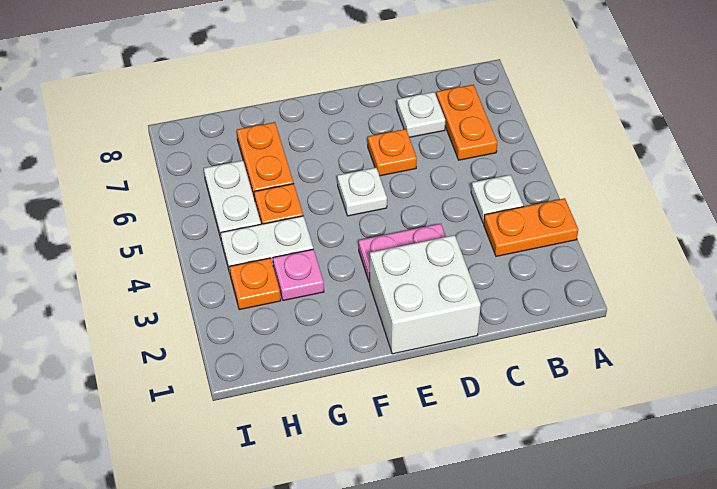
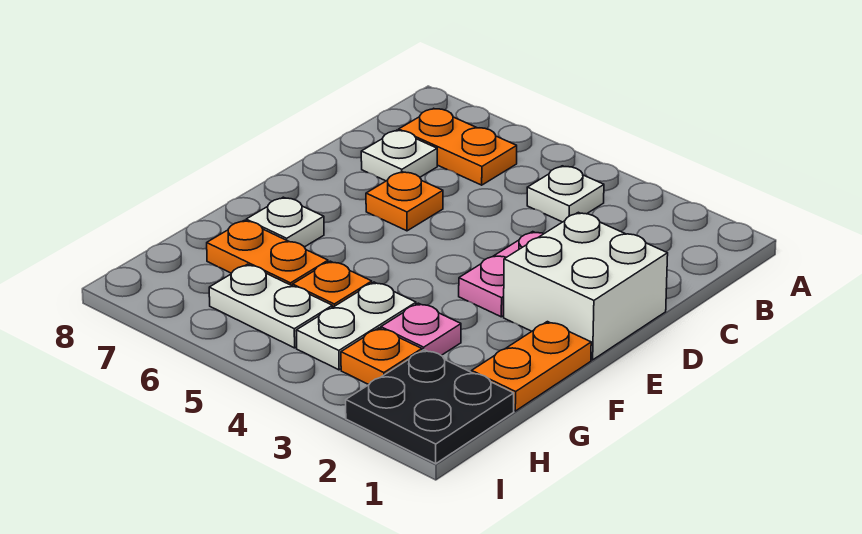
orange 1x2 plate [484,198,578,256] -> orange 1x2 plate moved to [472,322,591,411]
white 1x1 plate [337,168,387,216] -> white 1x1 plate moved to [246,197,324,247]
none -> black 2x2 plate [346,350,514,464]

